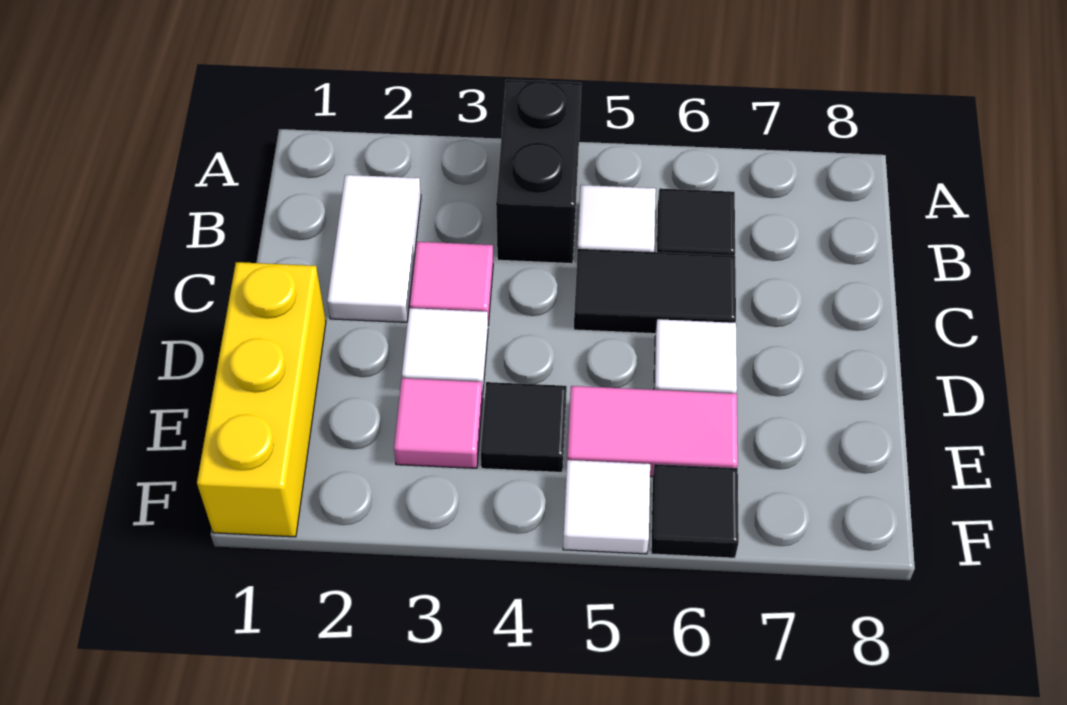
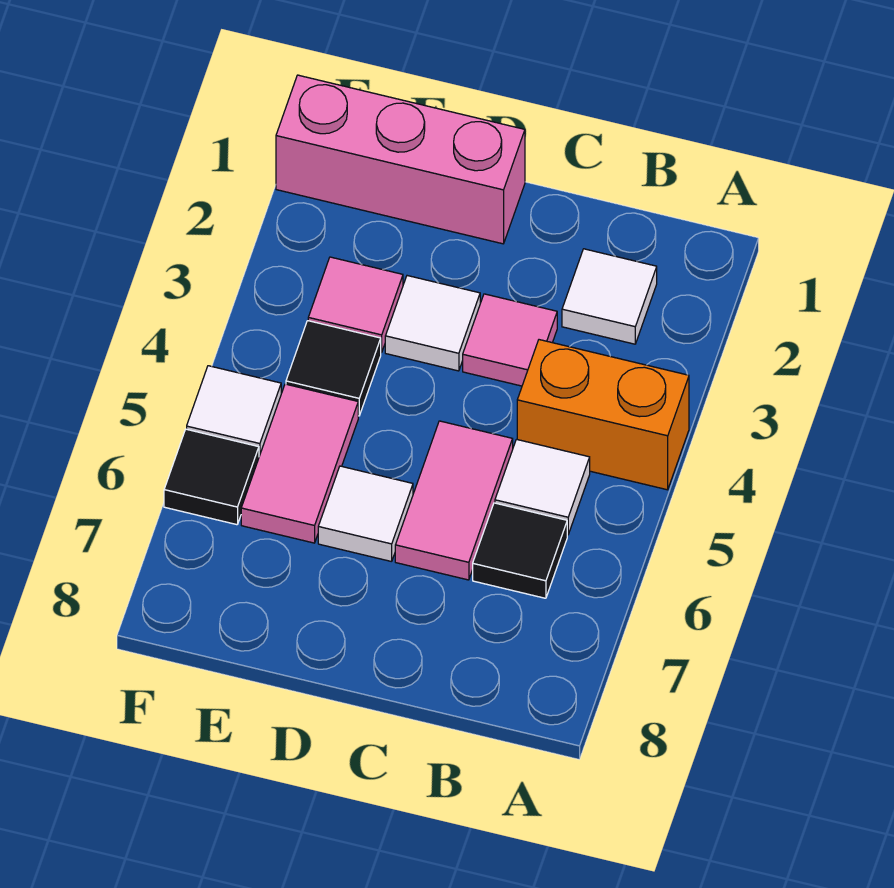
black 1x2 brick [496,80,581,264] -> orange 1x2 brick [517,340,689,490]
white 1x2 tile [327,175,421,322] -> white 1x1 tile [562,249,657,344]
black 1x2 tile [574,249,736,334] -> pink 1x2 tile [395,421,513,580]
yellow 1x3 brick [197,262,326,537] -> pink 1x3 brick [276,75,525,244]

